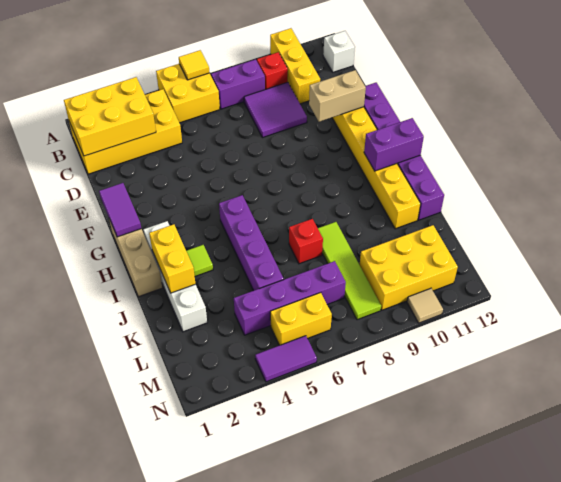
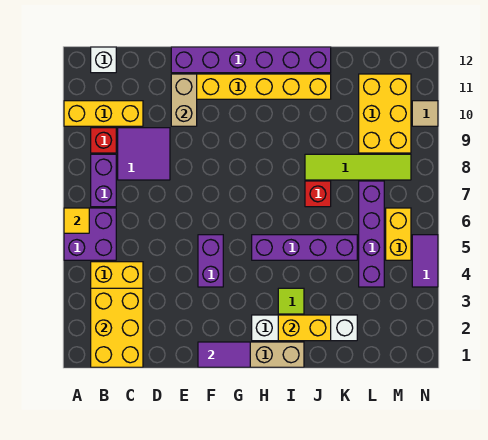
yellow 2x2 brick [156,64,220,123] -> purple 2x2 brick [64,208,116,260]
purple 1x2 brick [364,118,424,171] -> purple 1x2 brick moved to [198,235,223,287]

